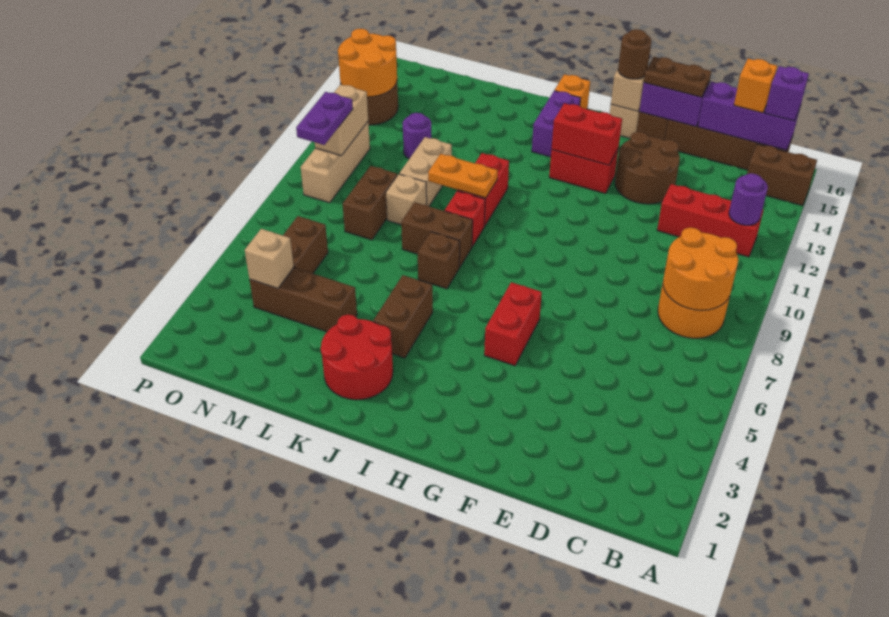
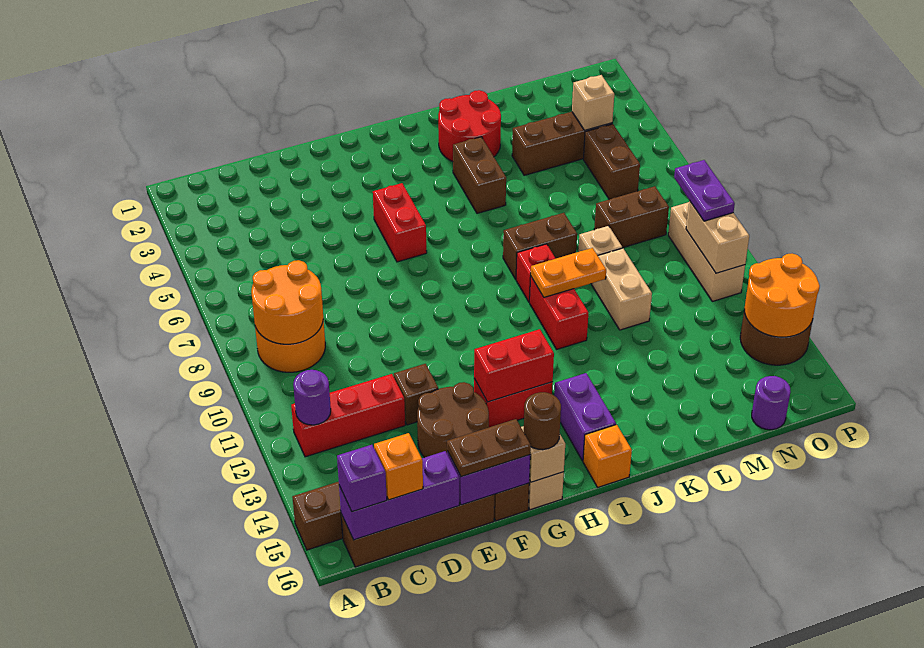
brown 1x1 brick [418,232,460,289] -> brown 1x1 brick moved to [394,364,438,425]
brown 1x2 brick [343,166,398,240] -> brown 1x2 brick turned to [594,186,669,248]
purple 1x1 round brick [403,113,431,159] -> purple 1x1 round brick moved to [752,376,791,430]

